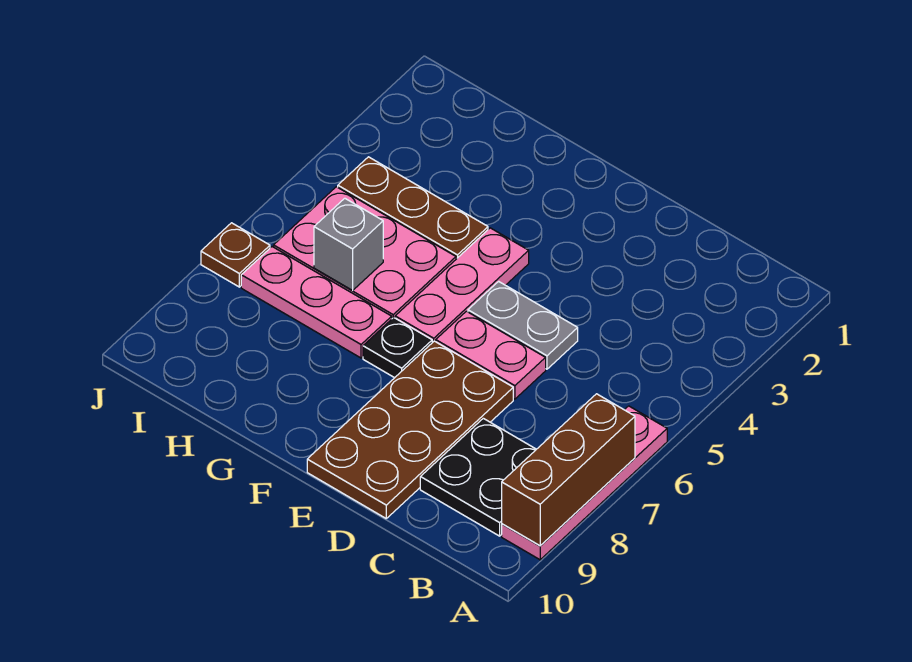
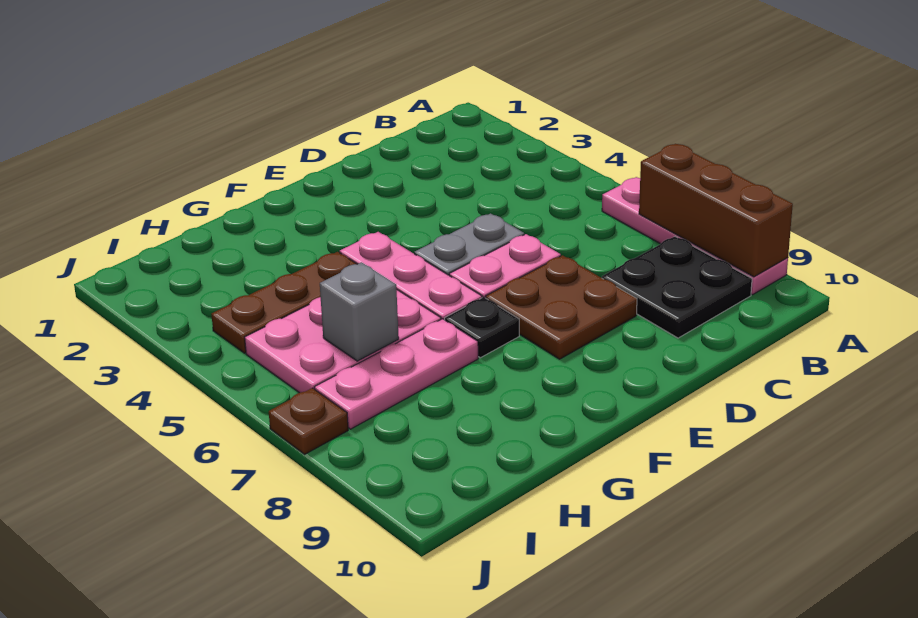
brown 2x4 plate [307,341,513,518] -> brown 2x2 plate [486,255,637,359]

